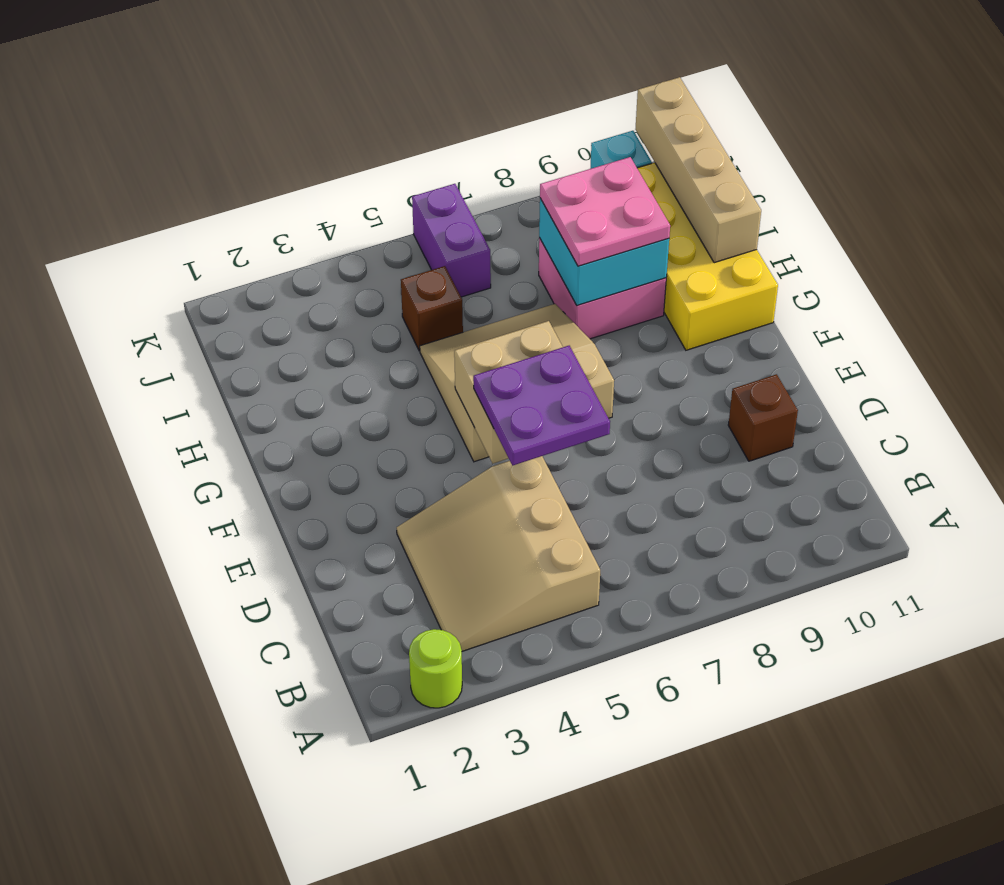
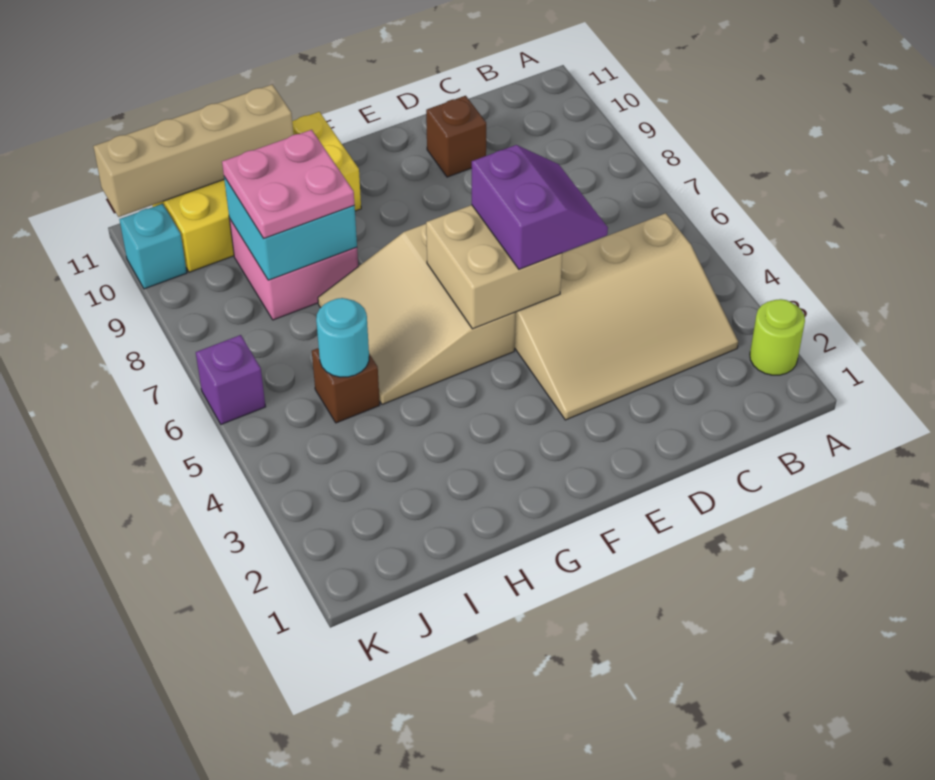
tan 3x3 slope [397,456,600,651] -> tan 3x4 slope [515,213,738,420]
purple 2x2 plate [473,346,610,465] -> purple 2x2 slope [472,145,608,269]
none -> cyan 1x1 round brick [316,298,369,377]
purple 1x2 brick [412,184,491,297] -> purple 1x1 brick [196,335,266,424]

